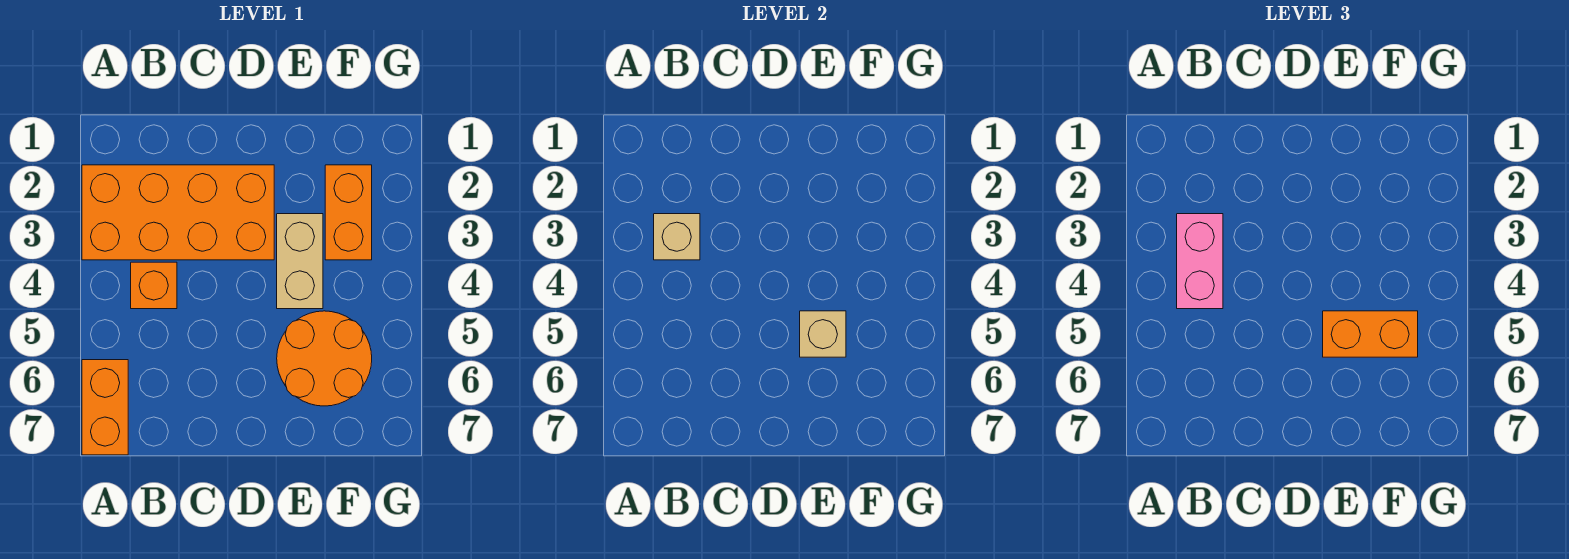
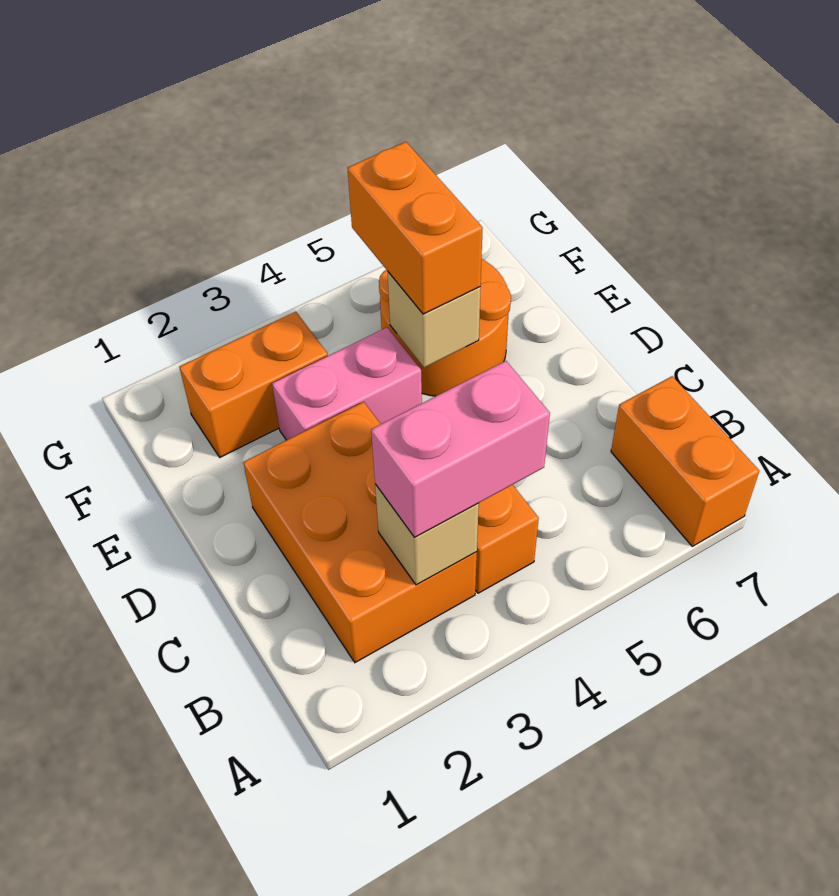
orange 2x4 brick [82,165,274,260] -> orange 2x3 brick [243,402,477,663]
orange 1x2 brick [82,360,128,455] -> orange 1x2 brick turned to [611,376,759,546]
tan 1x2 brick [277,214,323,309] -> pink 1x2 brick [272,327,422,440]

